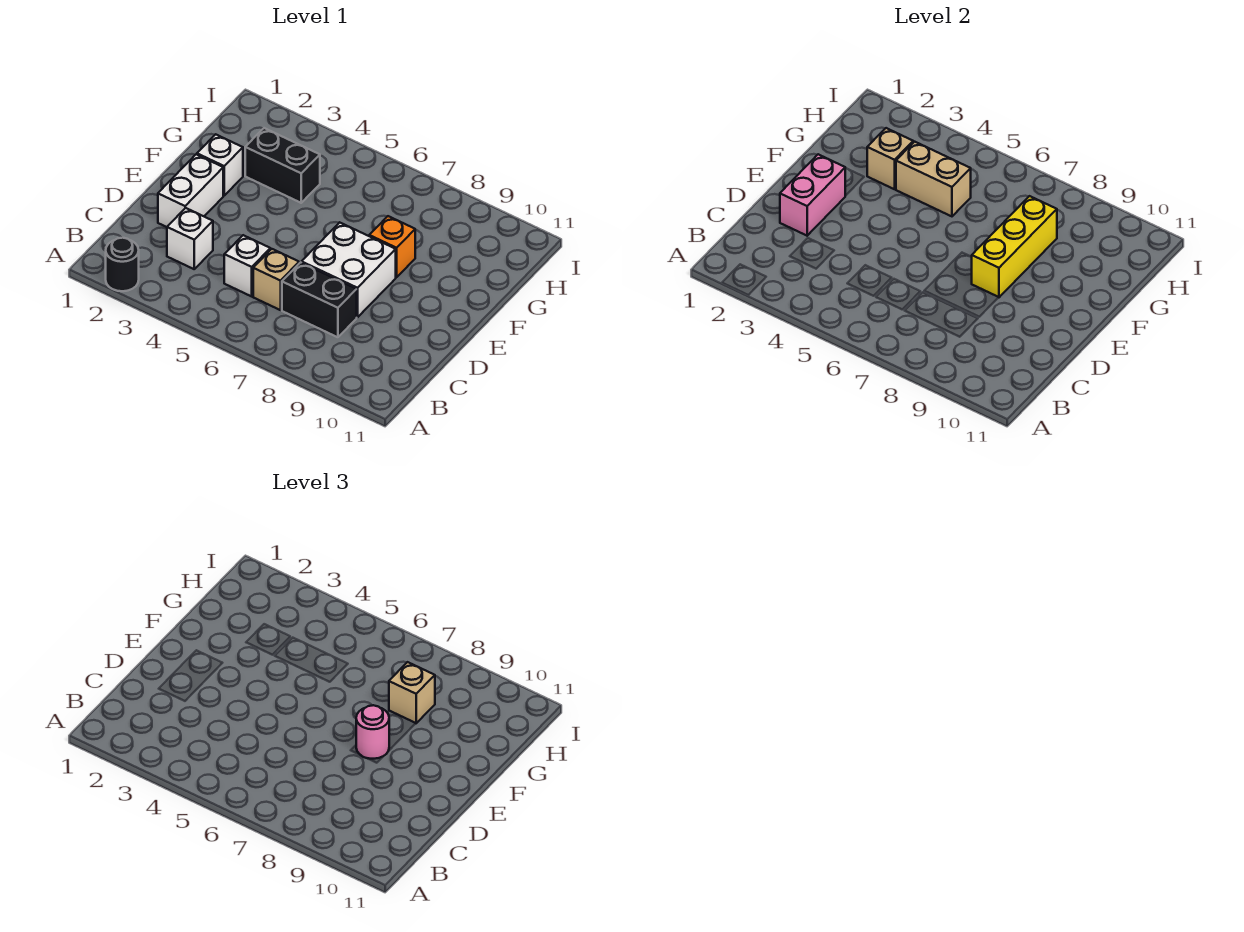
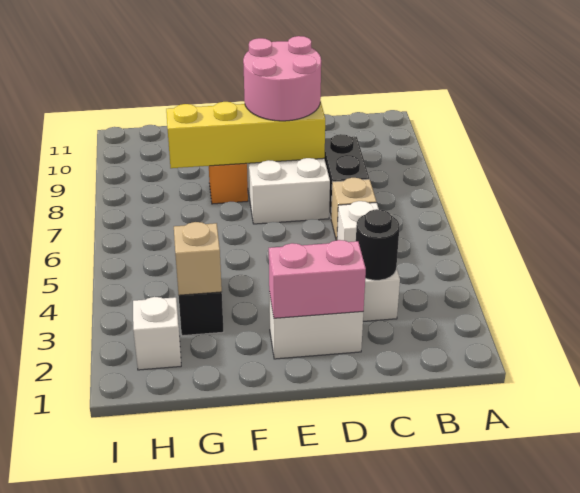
black 1x1 round brick [106,238,139,291] -> black 1x1 round brick moved to [356,209,399,280]
yellow 1x3 brick [972,196,1057,297] -> yellow 1x4 brick [166,101,325,168]
pink 1x1 round brick [356,705,389,759] -> pink 2x2 round brick [243,36,321,121]
white 1x1 brick [197,134,243,195] -> white 1x1 brick moved to [133,297,181,370]
tan 1x2 brick [896,142,971,216] -> none
tan 1x1 brick [389,662,435,723] -> none

